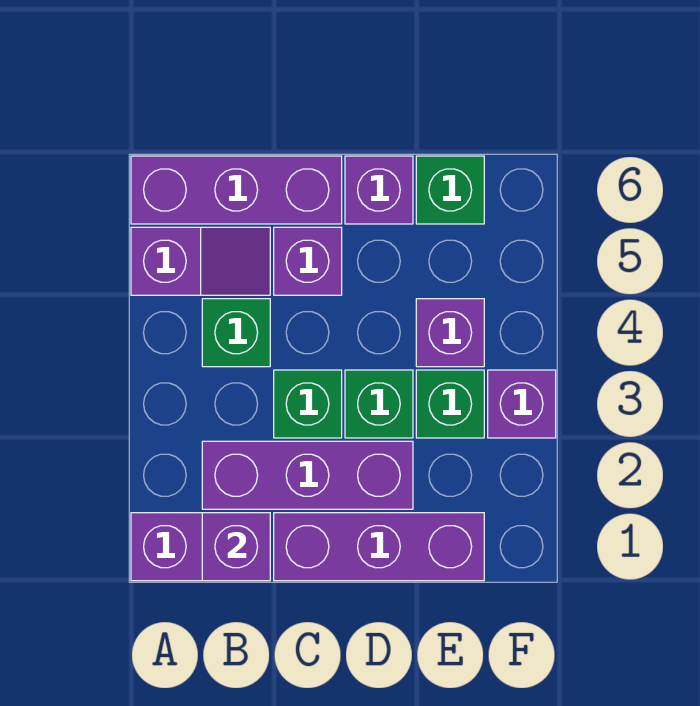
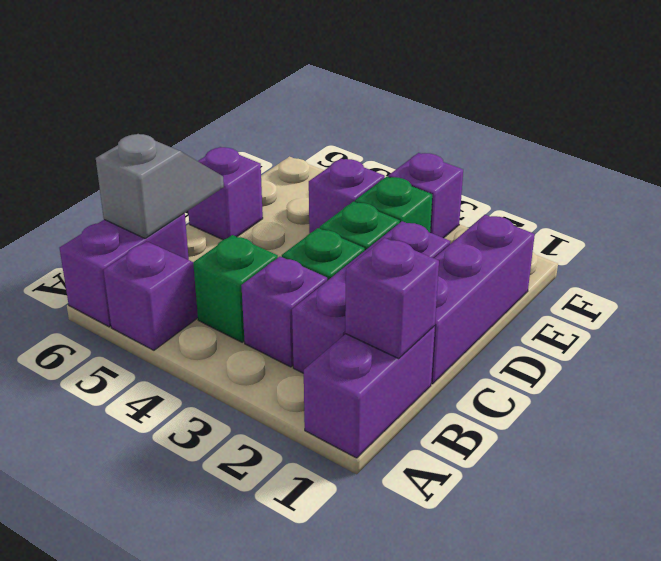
purple 1x3 brick [131,156,342,224] -> purple 1x2 brick [60,214,189,327]
none -> grey 1x2 slope [96,134,224,238]
purple 1x1 brick [274,227,342,295] -> purple 1x1 brick moved to [241,257,327,367]
green 1x1 brick [416,156,484,224] -> none

